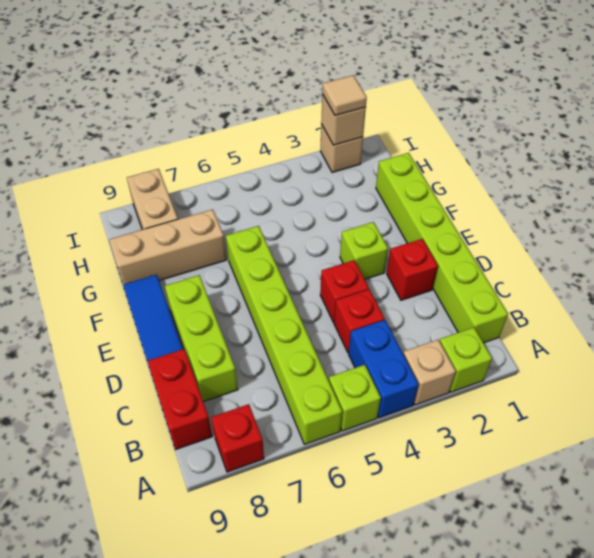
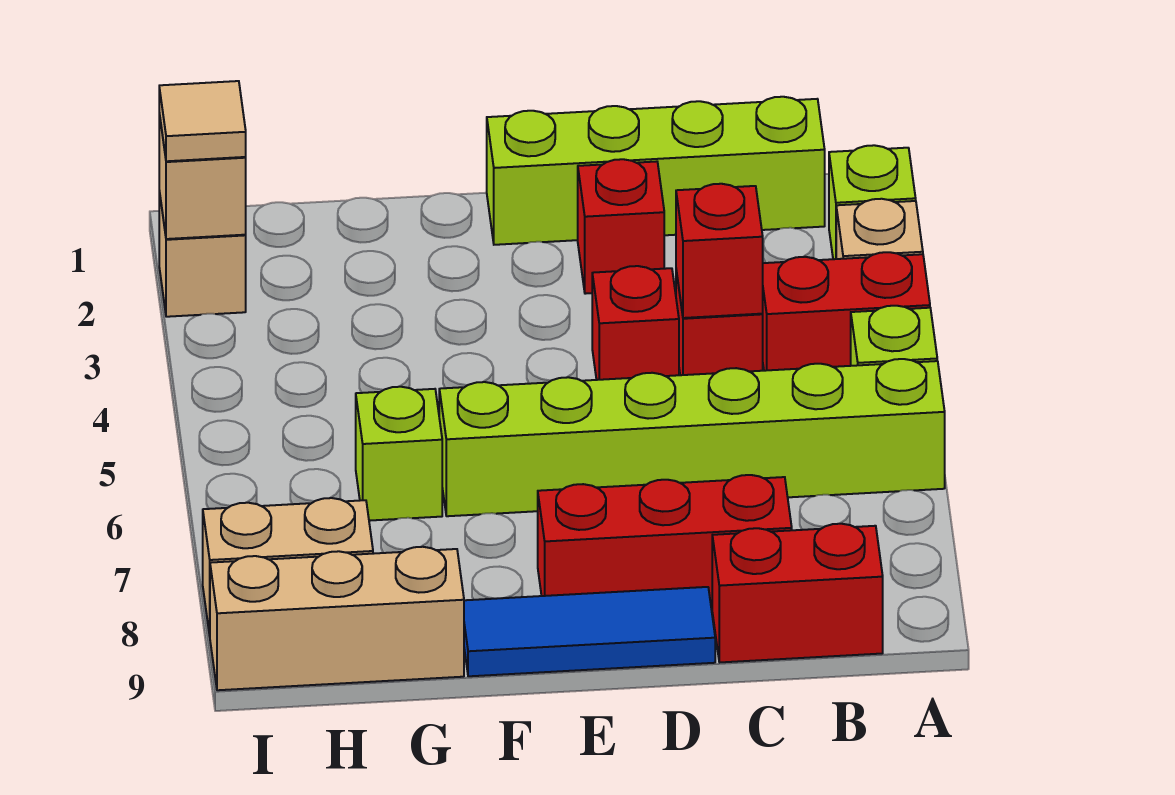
blue 1x2 brick [349,320,419,418] -> red 1x2 brick [763,252,930,371]
red 1x1 brick [211,404,264,472] -> red 1x1 brick moved to [676,184,763,318]
lime 1x6 brick [376,153,508,343] -> lime 1x4 brick [487,97,825,245]
lime 1x3 brick [165,275,238,402] -> red 1x3 brick [538,475,792,609]
lime 1x1 brick [340,222,388,279] -> lime 1x1 brick moved to [356,387,442,521]
tan 1x3 brick [109,209,226,284] -> tan 1x3 brick turned to [210,547,464,690]

